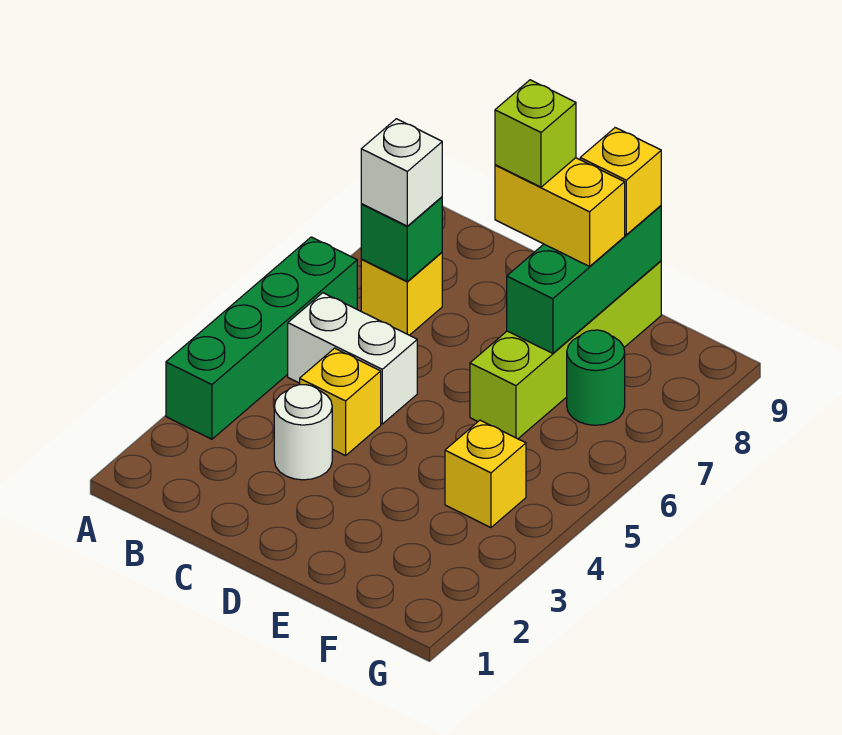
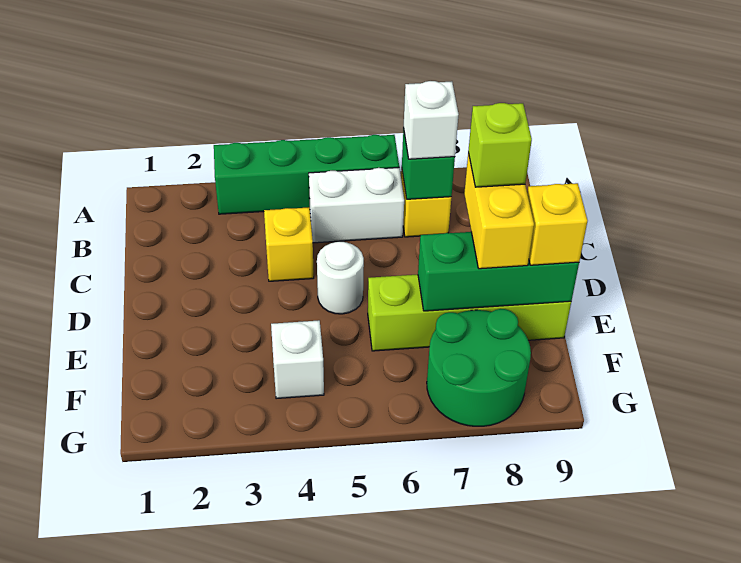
white 1x2 brick [288,293,417,424] -> white 1x2 brick turned to [309,167,404,243]
white 1x1 round brick [274,385,332,480] -> white 1x1 round brick moved to [317,241,364,314]
yellow 1x1 brick [445,420,526,528] -> white 1x1 brick [271,320,324,399]
green 1x1 round brick [567,330,625,425] -> green 2x2 round brick [427,309,531,426]

